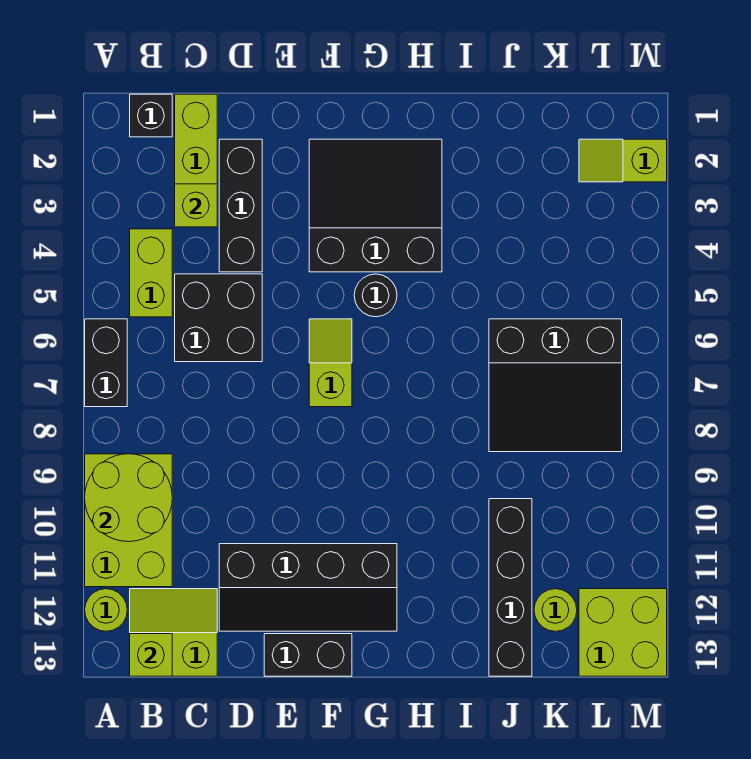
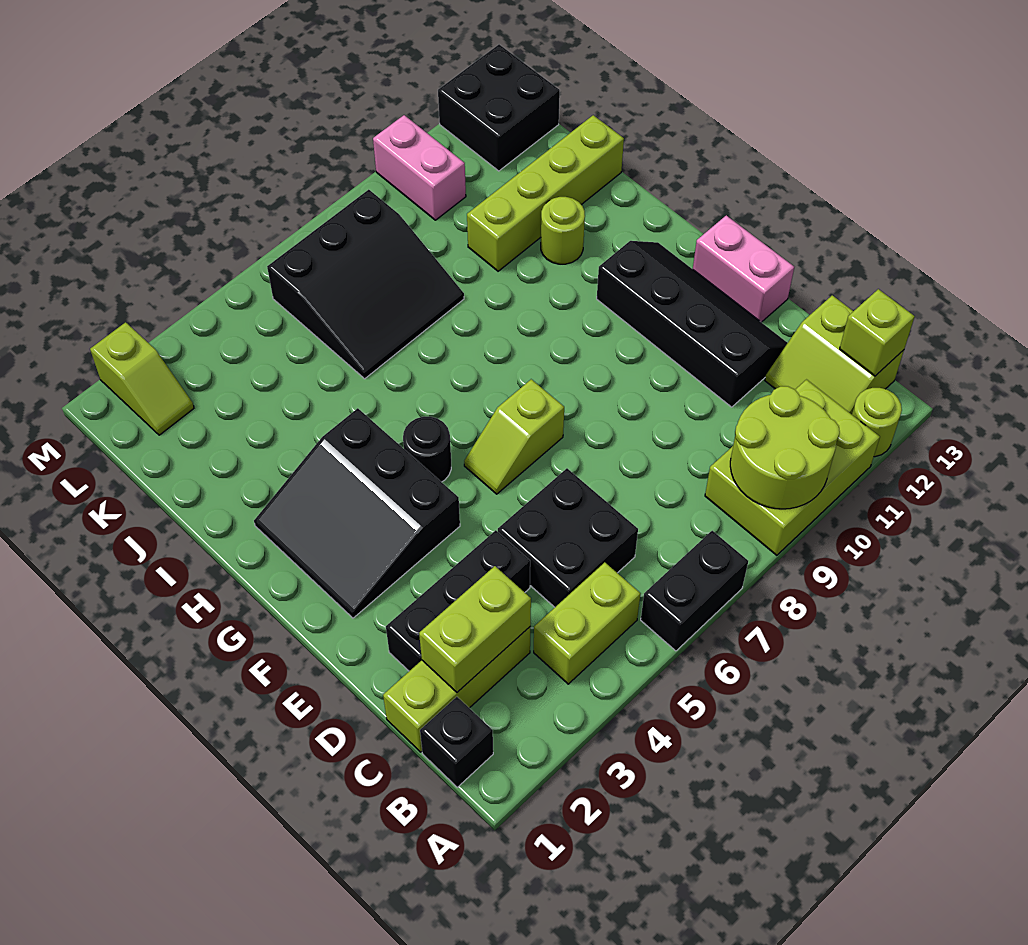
lime 1x1 brick [175,184,217,227] -> lime 1x2 brick [419,566,531,692]
black 1x2 brick [264,634,352,676] -> pink 1x2 brick [693,215,794,322]
black 3x3 slope [489,319,622,452] -> black 3x3 slope turned to [267,190,464,379]
black 1x4 brick [489,499,532,676] -> lime 1x4 brick [467,115,624,271]
lime 1x1 round brick [534,589,577,631] -> lime 1x1 round brick moved to [541,197,585,264]
none -> pink 1x2 brick [373,115,466,220]
lime 2x2 brick [579,589,667,676] -> black 2x2 brick [438,44,560,171]

